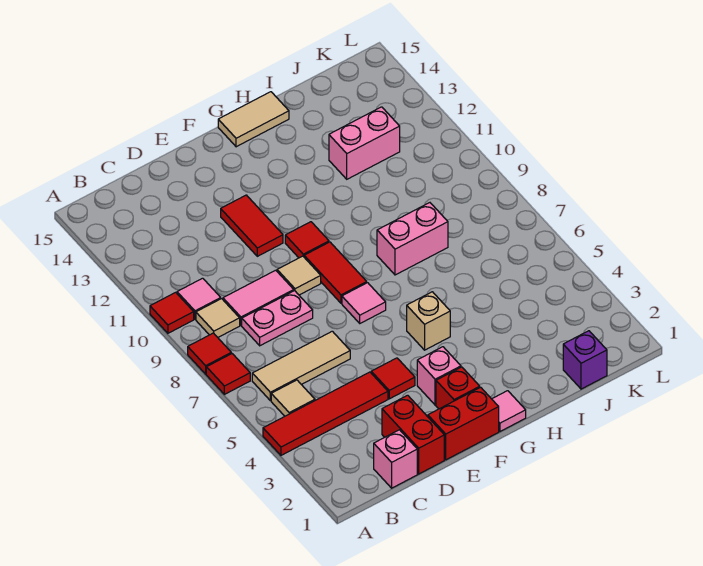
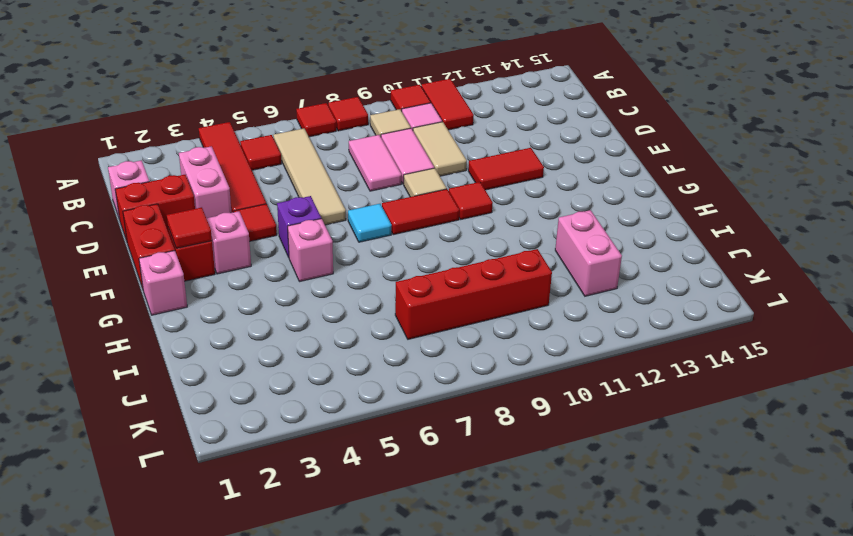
none -> red 1x2 tile [421,79,474,130]
tan 1x1 tile [271,380,315,416] -> red 1x1 tile [240,135,281,170]
tan 1x3 tile [252,331,350,401] -> tan 1x4 tile [273,128,346,225]
pink 1x2 plate [242,291,313,346] -> pink 1x2 tile [349,135,402,191]
none -> red 1x1 tile [167,207,212,248]
pink 1x1 tile [342,283,386,323] -> cyan 1x1 tile [348,204,392,242]
pink 1x1 tile [492,391,526,431] -> pink 1x1 brick [139,251,187,315]
tan 1x1 brick [407,292,450,350] -> pink 1x1 brick [288,219,333,282]
tan 1x2 tile [218,92,289,147] -> tan 1x2 tile moved to [413,122,467,176]
pink 1x2 brick [377,203,448,275] -> pink 1x2 brick moved to [179,146,232,218]
purple 1x1 brick [563,331,607,389] -> purple 1x1 brick moved to [277,196,321,257]
none -> red 1x4 brick [395,249,552,339]

